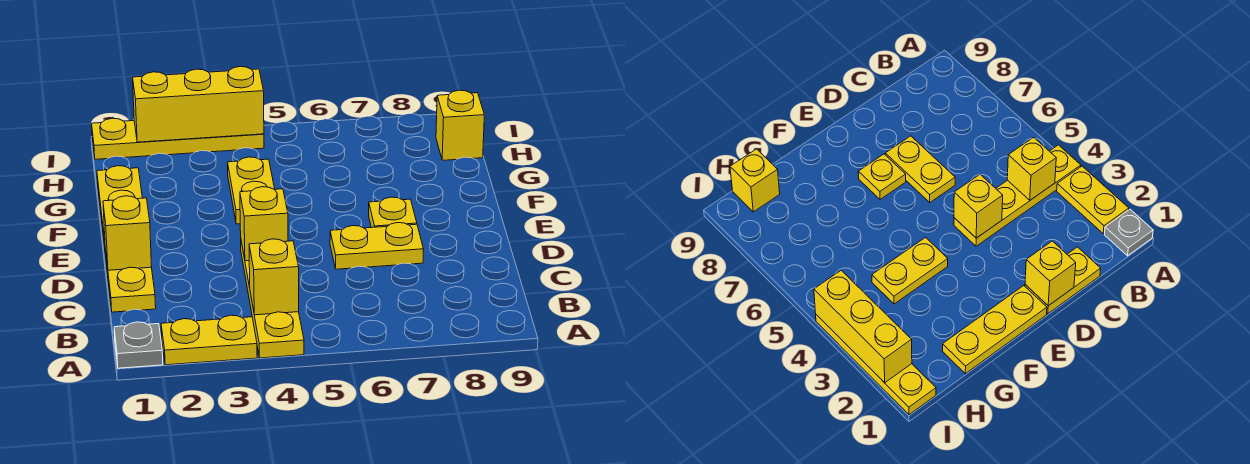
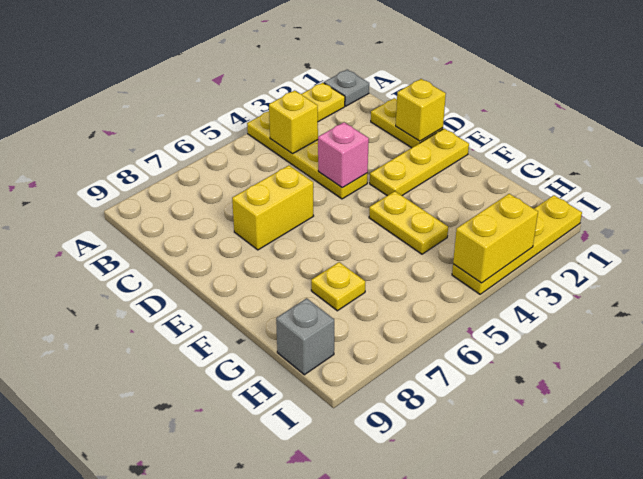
yellow 1x1 brick [240,187,288,261] -> pink 1x1 brick [318,122,369,188]
yellow 1x2 plate [330,223,424,269] -> yellow 1x2 brick [232,165,313,250]
yellow 1x3 plate [97,166,142,256] -> yellow 1x3 plate turned to [370,129,469,196]
yellow 1x1 plate [369,197,417,228] -> yellow 1x1 plate moved to [311,262,365,311]
yellow 1x1 brick [436,90,484,160] -> grey 1x1 brick [276,298,334,375]
yellow 1x3 brick [133,67,264,142] -> yellow 1x2 brick [453,194,538,283]

